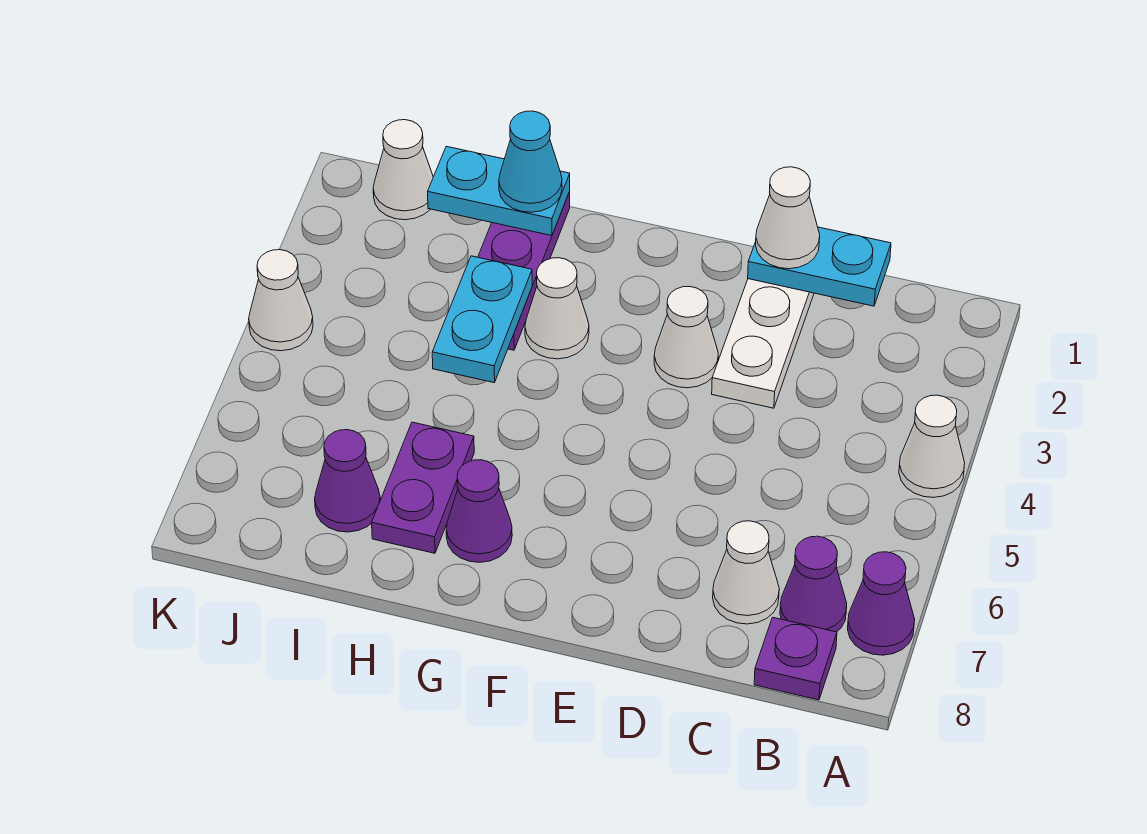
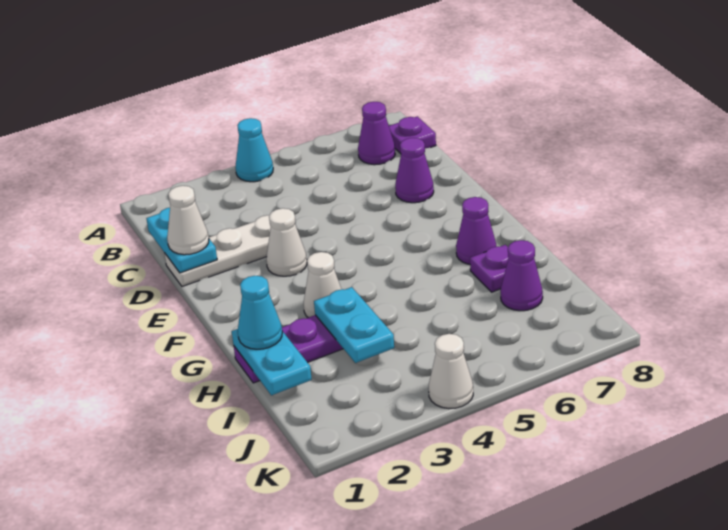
white 1x1 cone [899,395,965,497] -> cyan 1x1 cone [235,118,273,182]
purple 1x1 cone [848,552,915,655] -> purple 1x1 cone moved to [395,138,434,203]
white 1x1 cone [713,521,779,624] -> none
cyan 1x2 plate [432,256,532,383] -> cyan 1x2 plate turned to [314,287,394,363]
purple 1x2 plate [372,422,474,553] -> purple 1x1 plate [470,245,508,292]
white 1x1 cone [373,120,433,220] -> none

